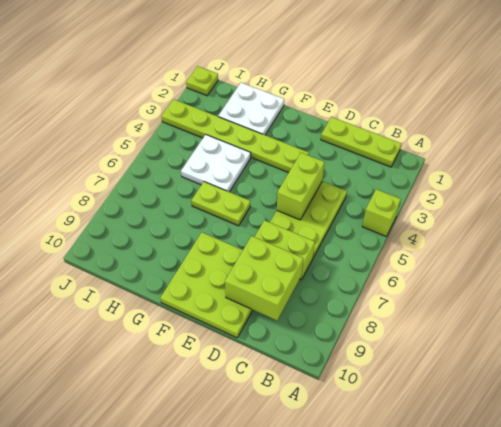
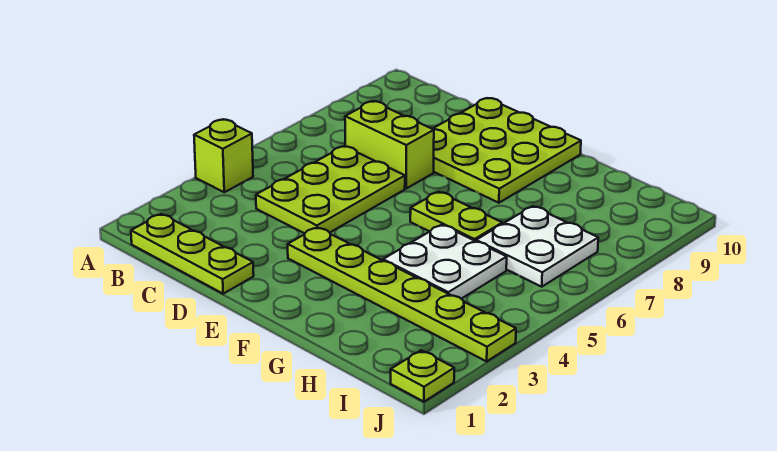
lime 2x2 brick [225,236,303,320] -> none
lime 1x2 brick [277,153,325,220] -> none
white 2x2 plate [218,83,284,135] -> white 2x2 plate moved to [476,206,598,287]

